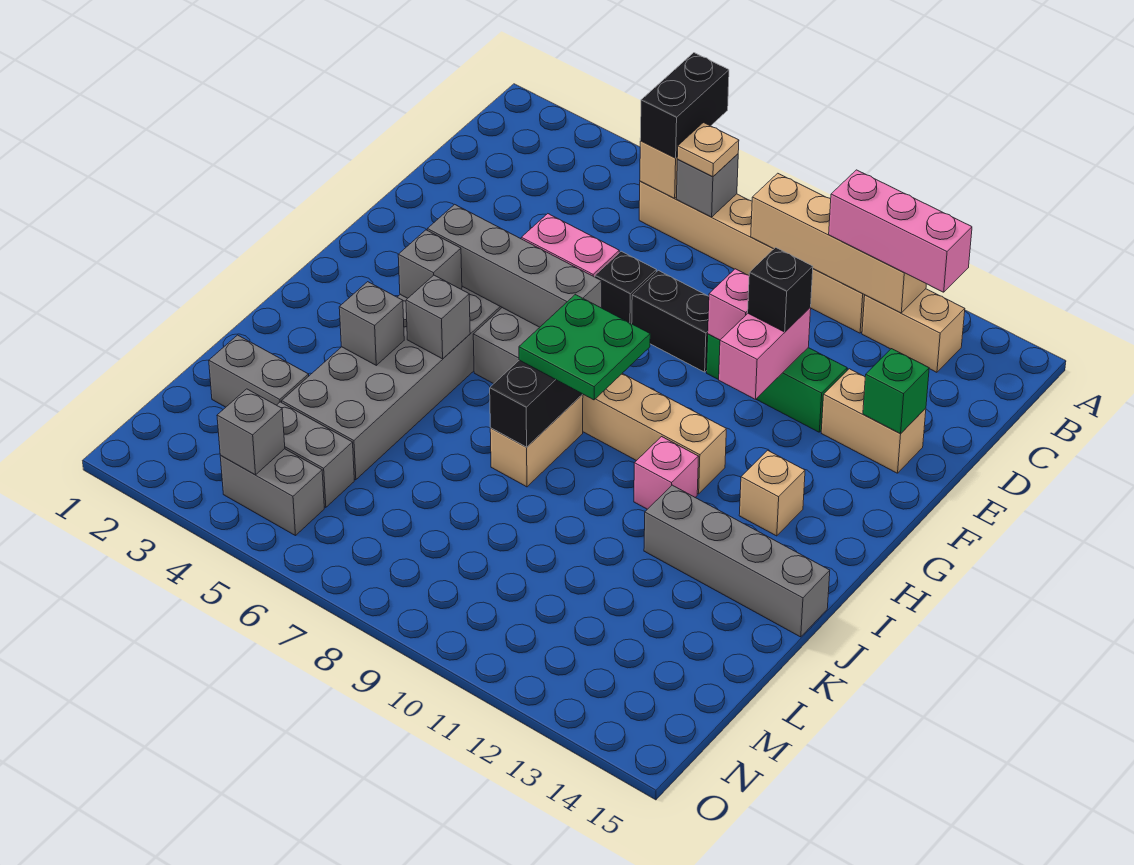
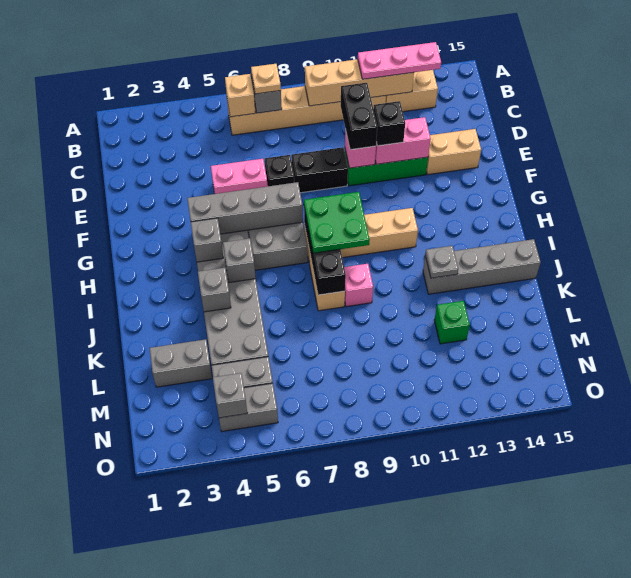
black 1x2 brick [640,53,729,158] -> black 1x2 brick moved to [341,83,377,150]
pink 1x3 brick [829,170,972,292] -> pink 1x3 plate [358,42,441,79]
pink 1x2 brick [719,308,811,399] -> pink 1x2 brick turned to [375,117,431,164]
green 1x1 brick [863,349,929,434] -> green 1x1 brick moved to [434,301,470,344]
tan 1x1 brick [739,450,805,536] -> none
pink 1x1 brick [634,437,699,509] -> pink 1x1 brick moved to [344,264,373,307]
none -> grey 1x1 plate [425,246,458,278]

